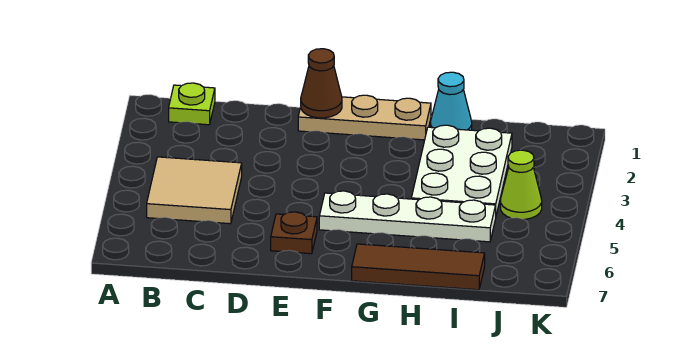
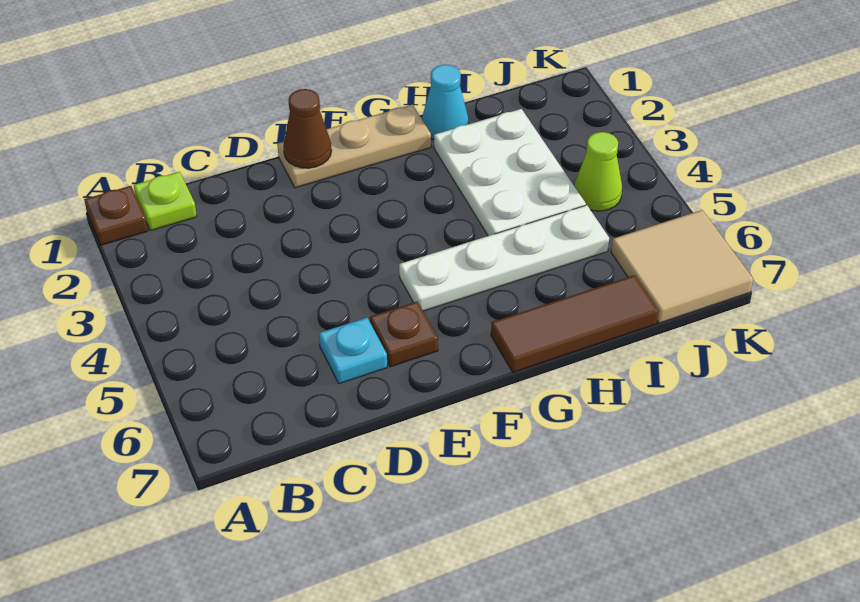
none -> brown 1x1 plate [84,186,148,245]
tan 2x2 tile [147,157,242,224] -> tan 2x2 tile moved to [611,210,753,323]
none -> cyan 1x1 plate [319,318,387,384]

